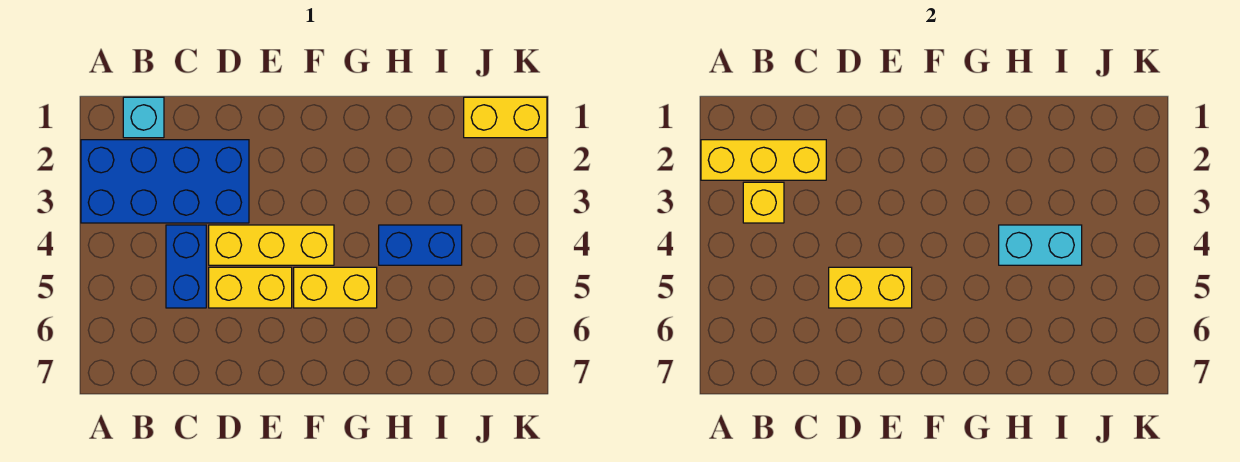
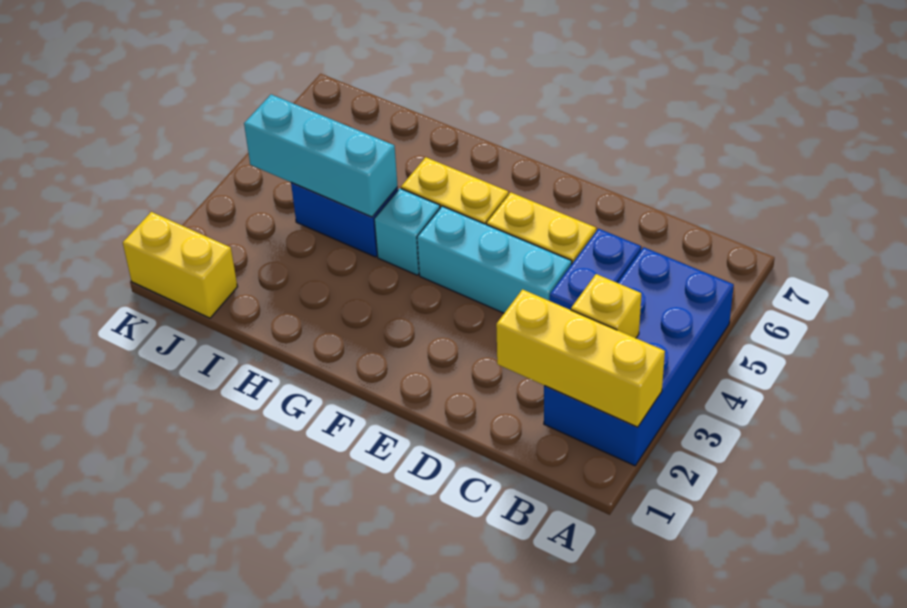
blue 2x4 brick [81,140,249,223] -> blue 2x4 brick turned to [544,247,734,466]
cyan 1x1 brick [123,97,164,138] -> cyan 1x1 brick moved to [374,188,440,275]
yellow 1x3 brick [209,225,334,265] -> cyan 1x3 brick [417,206,572,313]
yellow 1x2 brick [829,267,912,308] -> none
cyan 1x2 brick [999,225,1082,265] -> cyan 1x3 brick [244,94,398,217]

